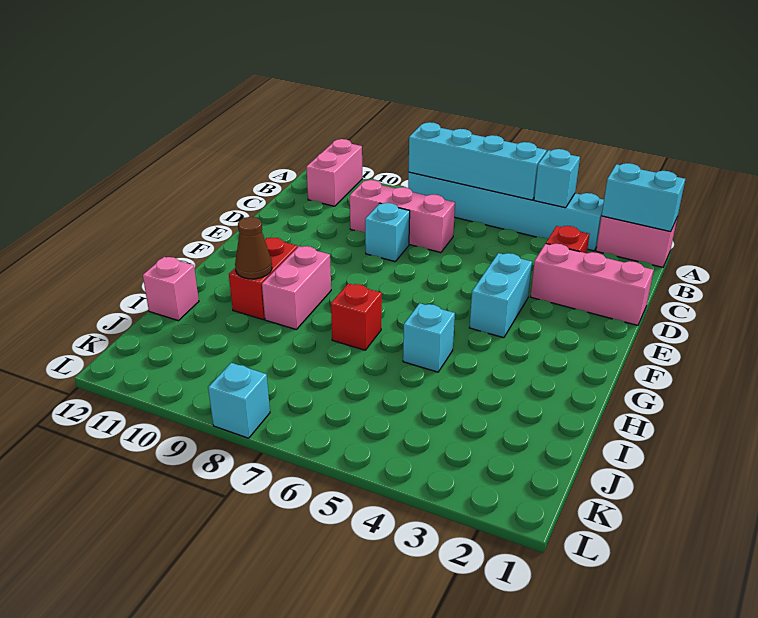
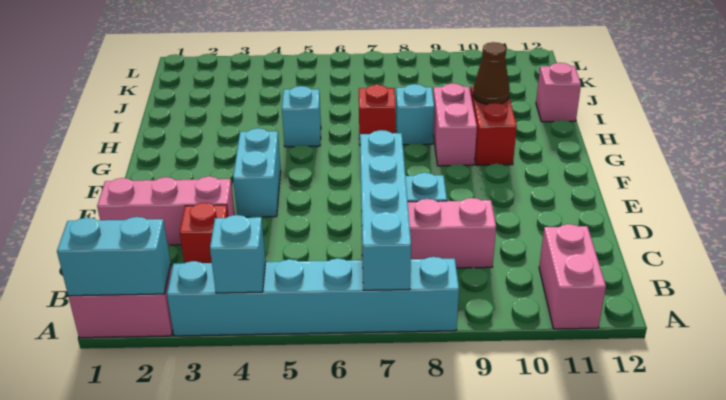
cyan 1x4 brick [409,122,547,200] -> cyan 1x4 brick turned to [360,130,411,290]
cyan 1x1 brick [208,363,270,438] -> cyan 1x1 brick moved to [396,84,434,145]

